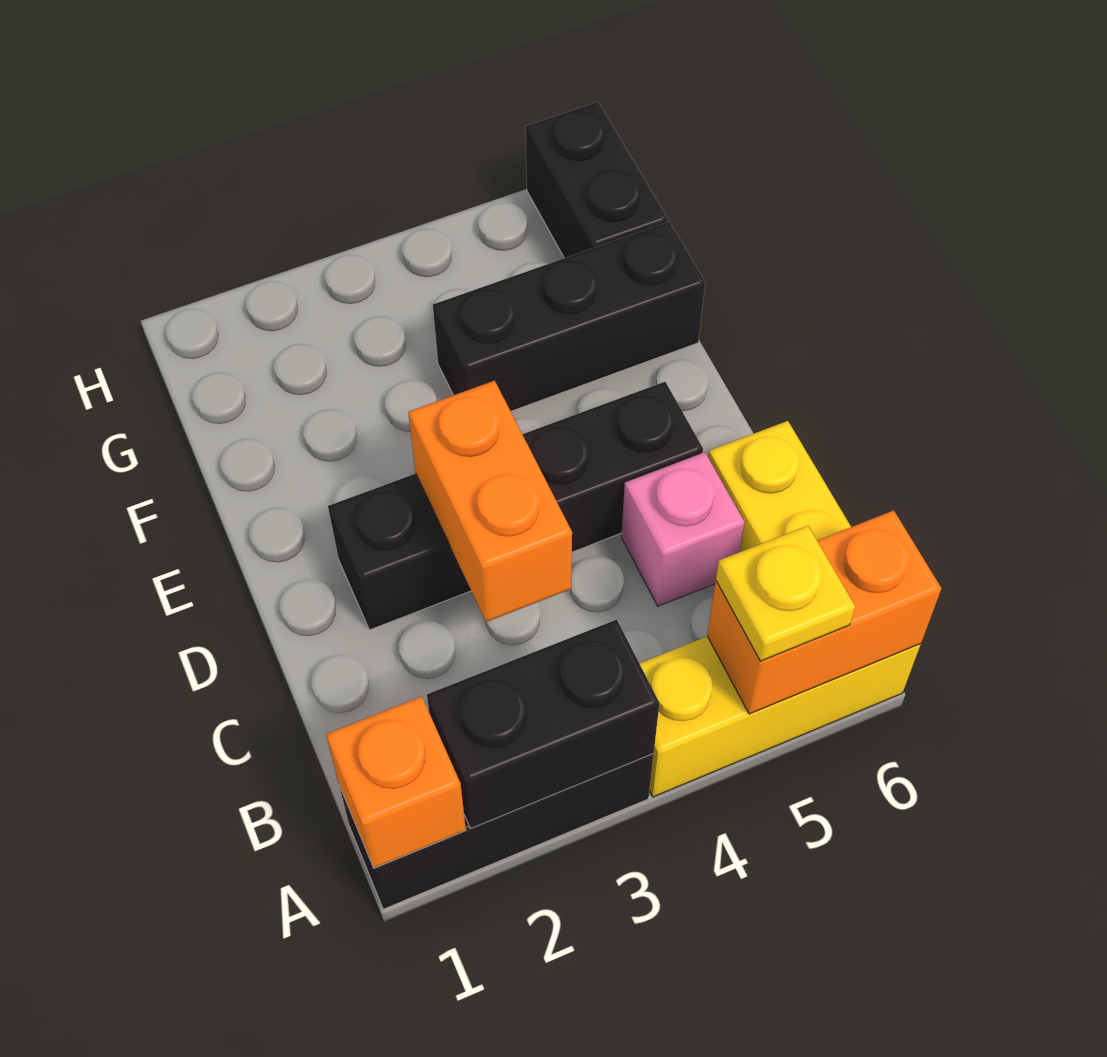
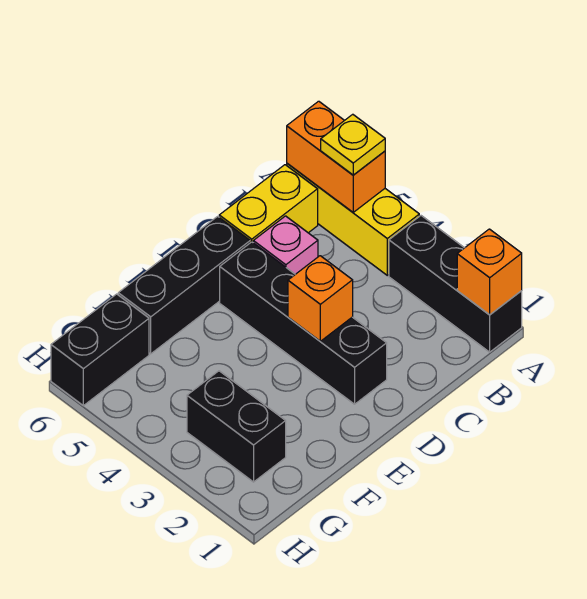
black 1x2 brick [427,620,660,828] -> black 1x2 brick moved to [187,371,286,482]
orange 1x2 brick [408,381,572,622] -> orange 1x1 brick [288,256,353,341]
black 1x3 brick [433,222,705,411] -> black 1x3 brick turned to [118,216,250,354]

